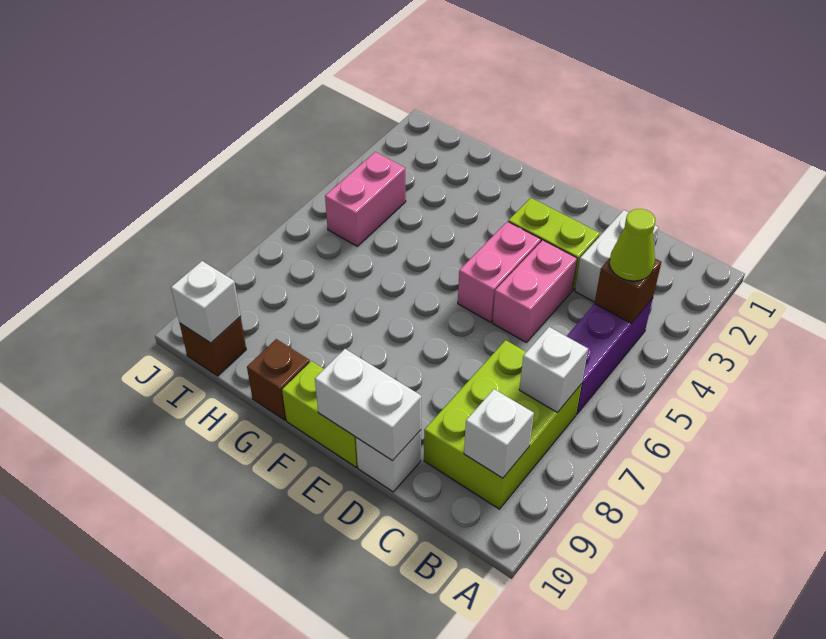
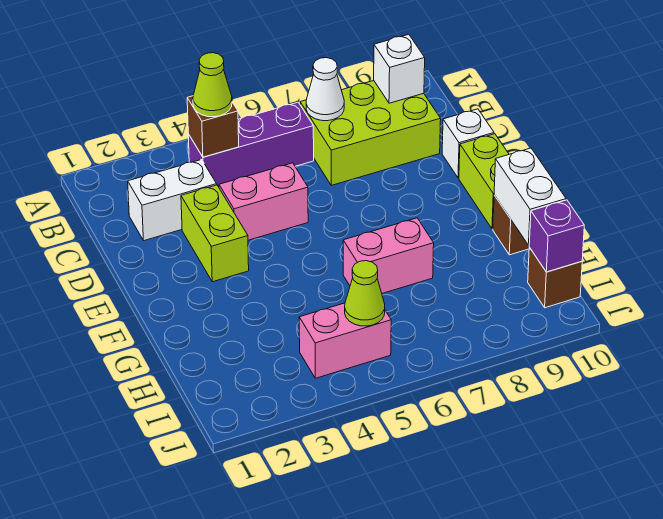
white 1x1 brick [519,327,588,412] -> white 1x1 cone [306,58,344,121]
white 1x2 brick [315,349,421,461] -> white 1x2 brick moved to [494,148,566,245]
pink 1x2 brick [458,222,541,322] -> pink 1x2 brick moved to [343,218,434,293]
none -> lime 1x1 cone [345,261,385,326]
white 1x1 brick [171,261,240,343] -> purple 1x1 brick [529,200,584,272]

